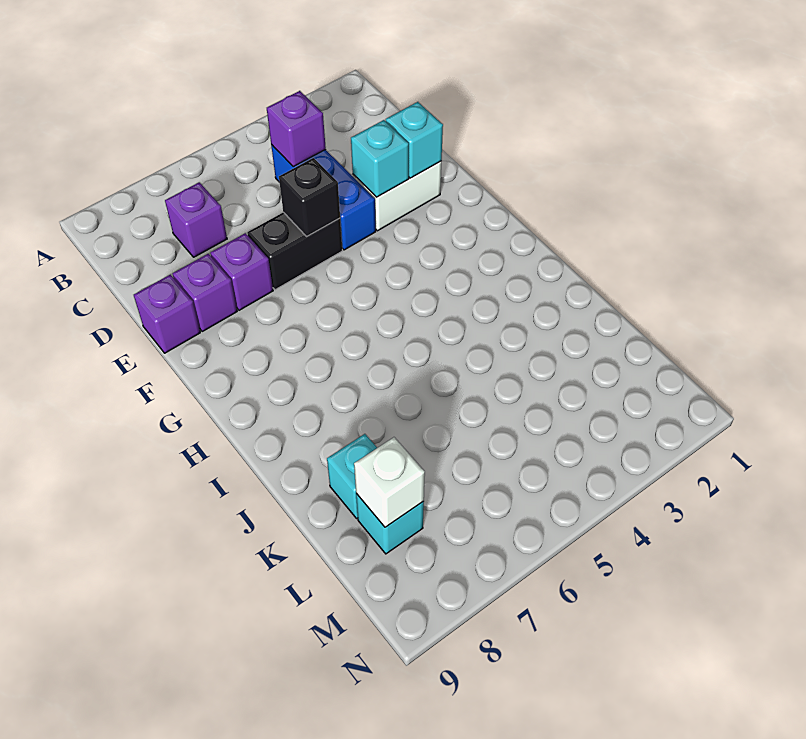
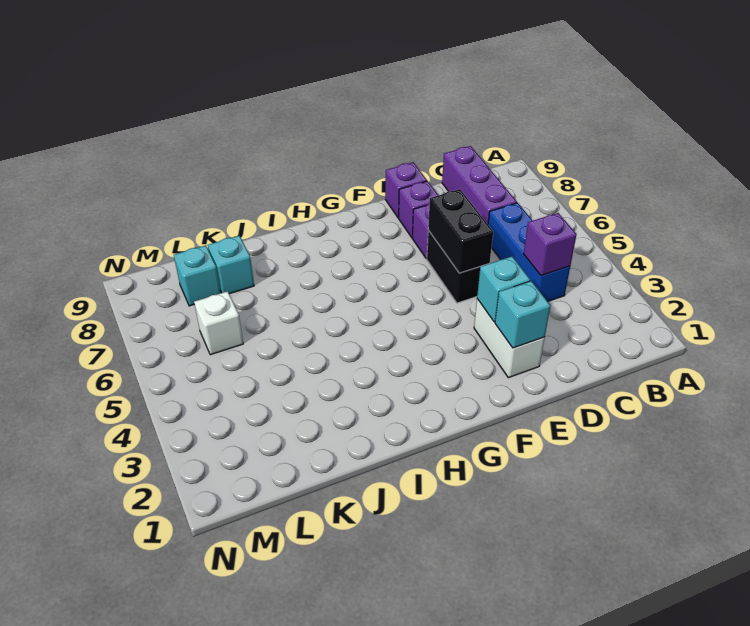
blue 1x3 brick [271,145,376,250] -> blue 1x3 brick turned to [488,203,570,301]
purple 1x1 brick [165,182,227,257] -> purple 1x3 brick [442,146,517,224]
black 1x1 brick [279,158,340,237] -> black 1x2 brick [428,189,493,273]
white 1x1 brick [354,437,425,527] -> white 1x1 brick moved to [194,291,243,355]

